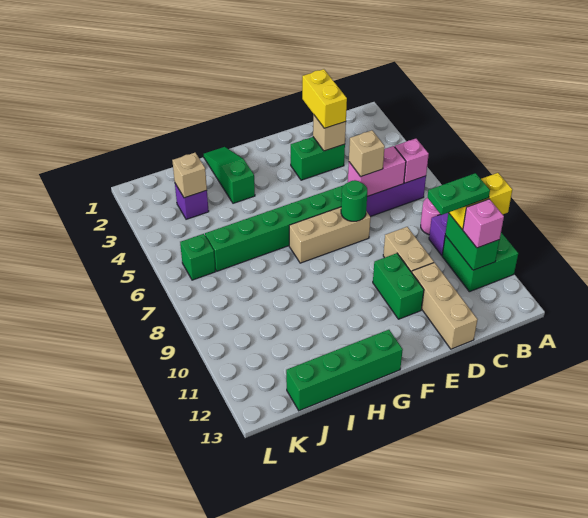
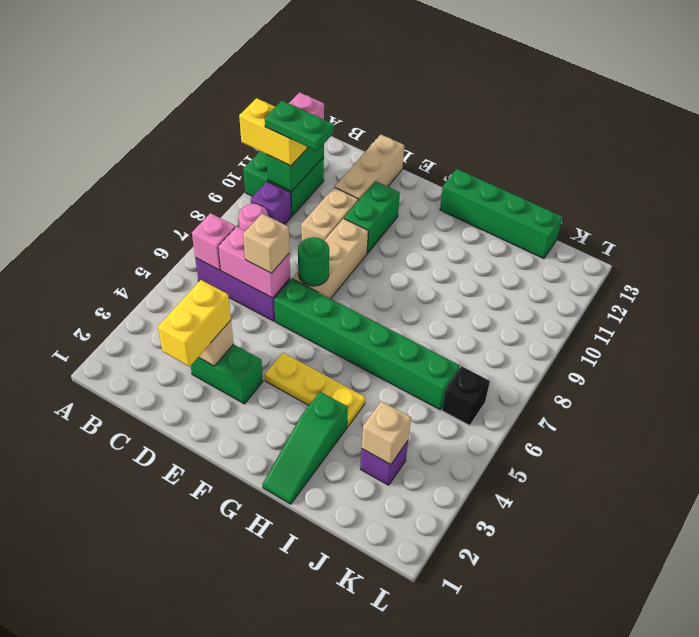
tan 1x3 brick [289,207,371,263] -> tan 1x3 brick turned to [292,219,368,299]
none -> yellow 1x3 plate [265,352,365,427]
green 1x1 brick [180,234,216,280] -> black 1x1 brick [442,366,490,425]

